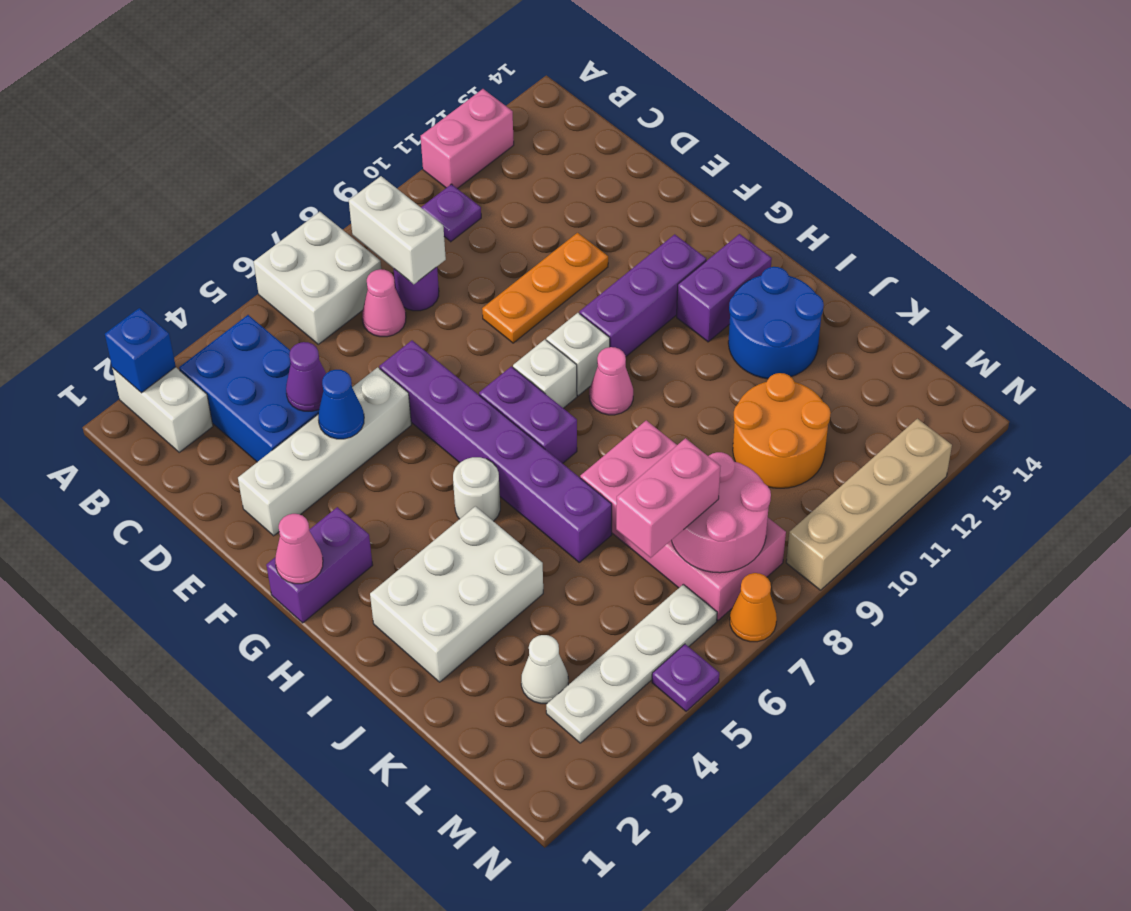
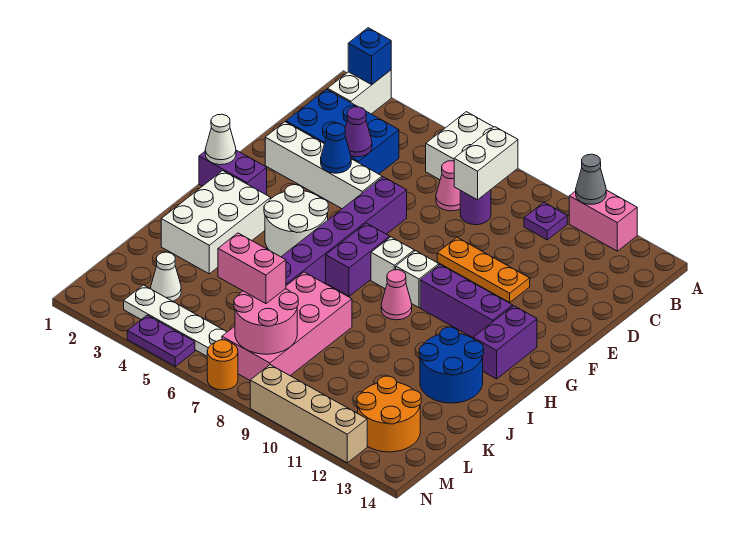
none -> grey 1x1 cone [576,154,606,204]
blue 2x3 brick [179,315,319,462] -> blue 2x3 brick turned to [286,89,399,174]
pink 1x1 cone [275,514,323,584] -> white 1x1 cone [205,114,236,165]
white 1x1 round brick [453,457,500,521] -> white 2x2 round brick [264,185,328,257]
purple 1x2 brick [677,234,772,342] -> purple 1x2 brick turned to [473,306,537,379]
white 2x3 brick [370,506,543,682] -> white 2x3 brick turned to [161,171,271,274]
orange 2x2 round brick [733,373,831,488] -> orange 2x2 round brick moved to [357,376,421,452]
purple 1x1 plate [652,644,719,711] -> purple 1x2 plate [127,315,195,366]
orange 1x1 cone [730,573,777,642] -> orange 1x1 round brick [207,340,238,390]

